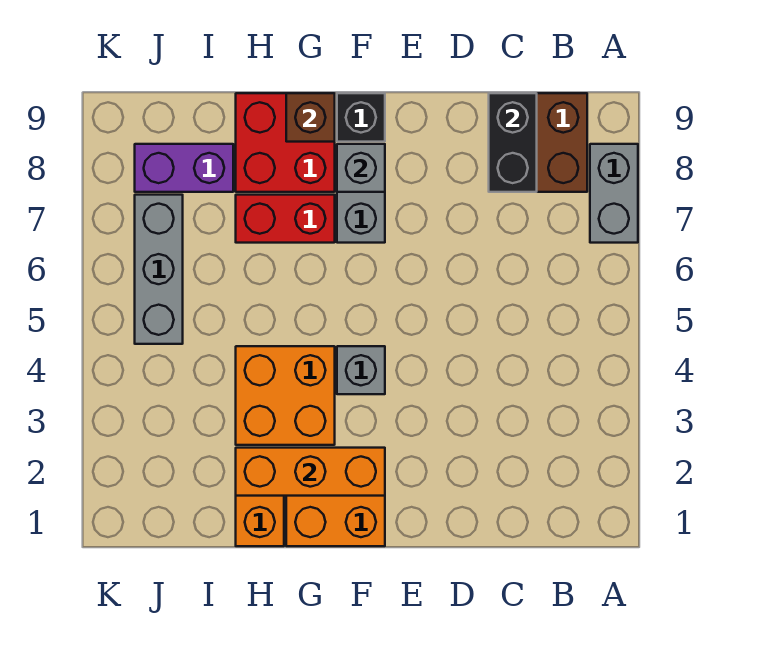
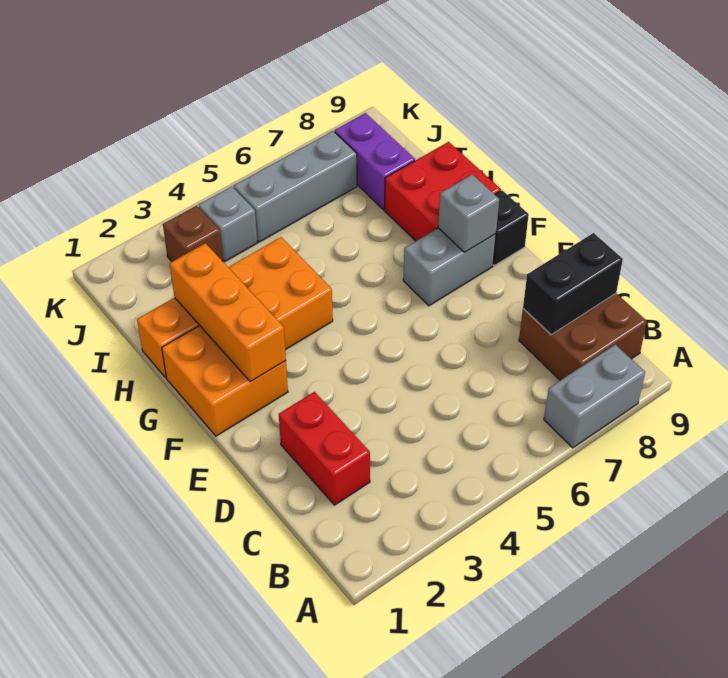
grey 1x1 brick [337,346,385,394] -> grey 1x1 brick moved to [199,186,257,261]
red 1x2 brick [236,195,335,243] -> red 1x2 brick moved to [279,392,370,505]
brown 1x1 brick [286,93,335,142] -> brown 1x1 brick moved to [163,206,223,262]

